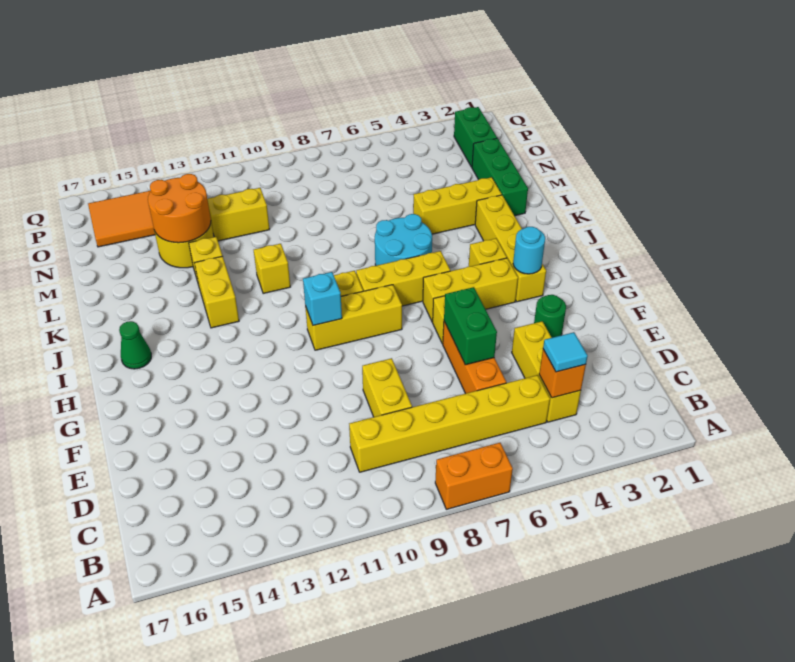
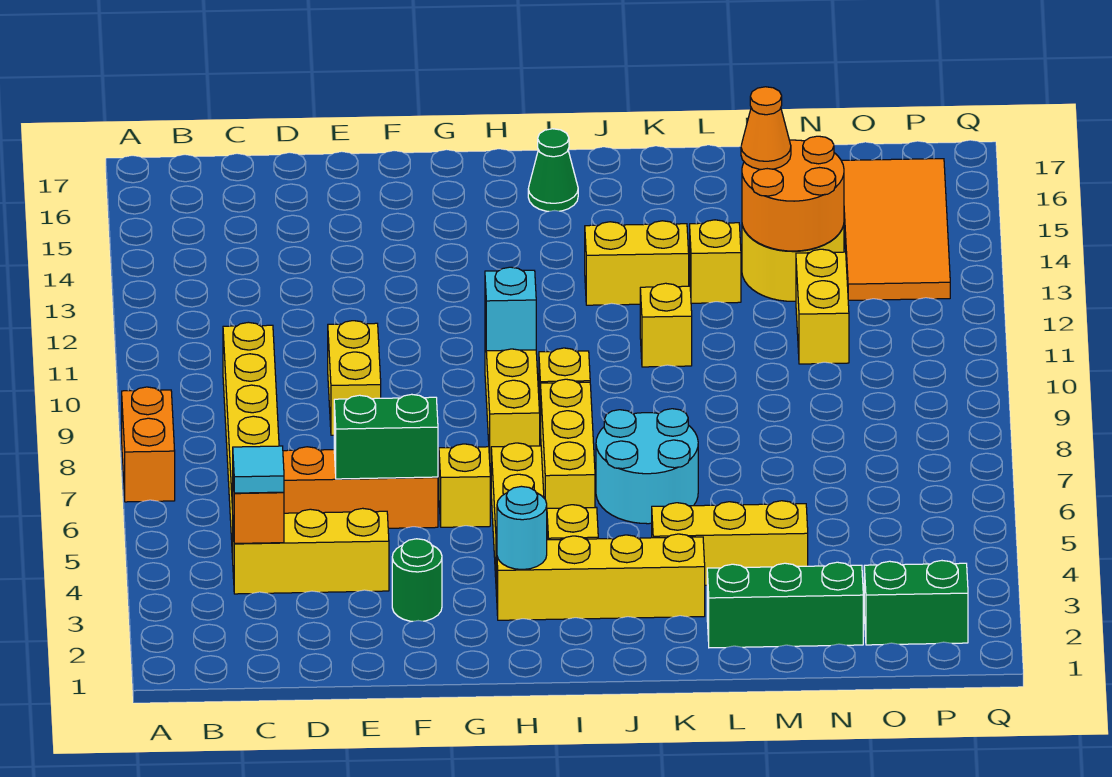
yellow 1x2 brick [362,358,412,417] -> yellow 1x2 brick turned to [328,321,381,435]
yellow 1x3 brick [413,177,502,234] -> yellow 1x3 brick turned to [652,501,808,585]
none -> orange 1x1 cone [741,87,791,169]

